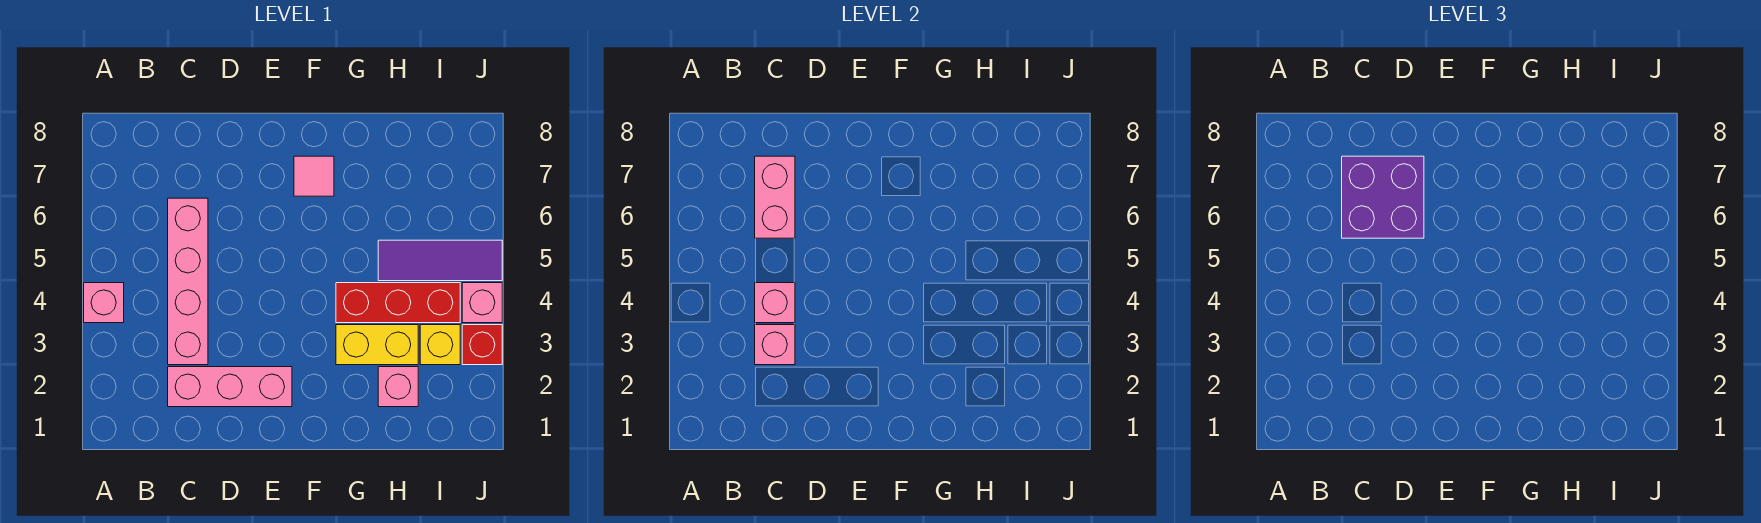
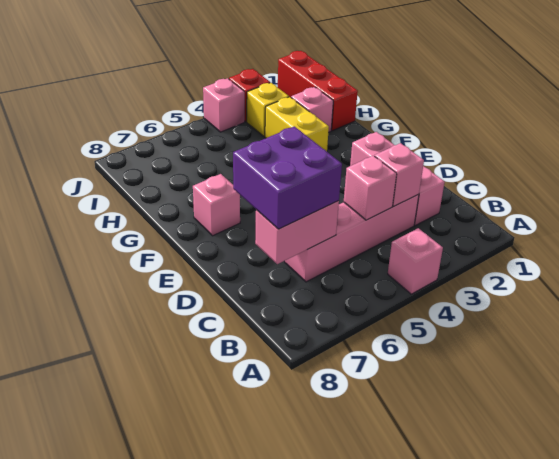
pink 1x1 tile [294,156,334,196] -> pink 1x1 brick [193,174,240,236]
red 1x3 brick [336,283,460,323] -> red 1x3 brick moved to [278,51,358,131]
purple 1x3 tile [378,240,502,281] -> none

